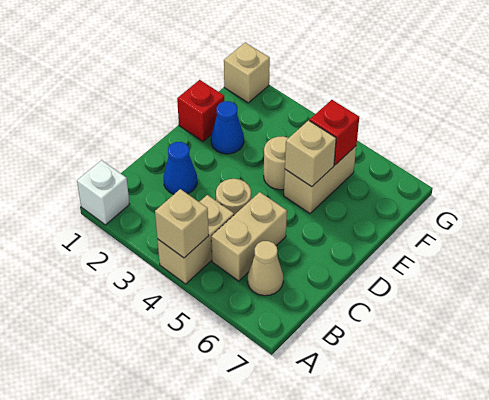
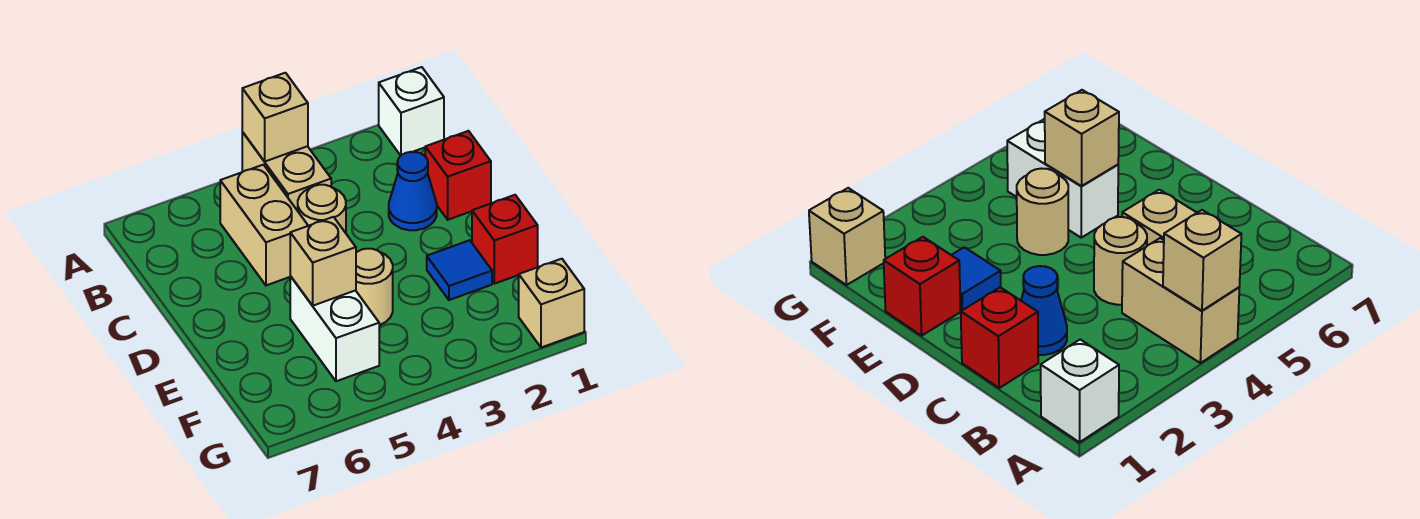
tan 1x1 cone [248,241,283,296] -> none
blue 1x1 cone [211,101,244,154] -> blue 1x1 tile [427,240,492,300]
tan 1x2 brick [284,146,356,213] -> white 1x2 brick [290,276,379,381]
red 1x1 brick [310,100,359,165] -> red 1x1 brick moved to [425,131,491,220]

